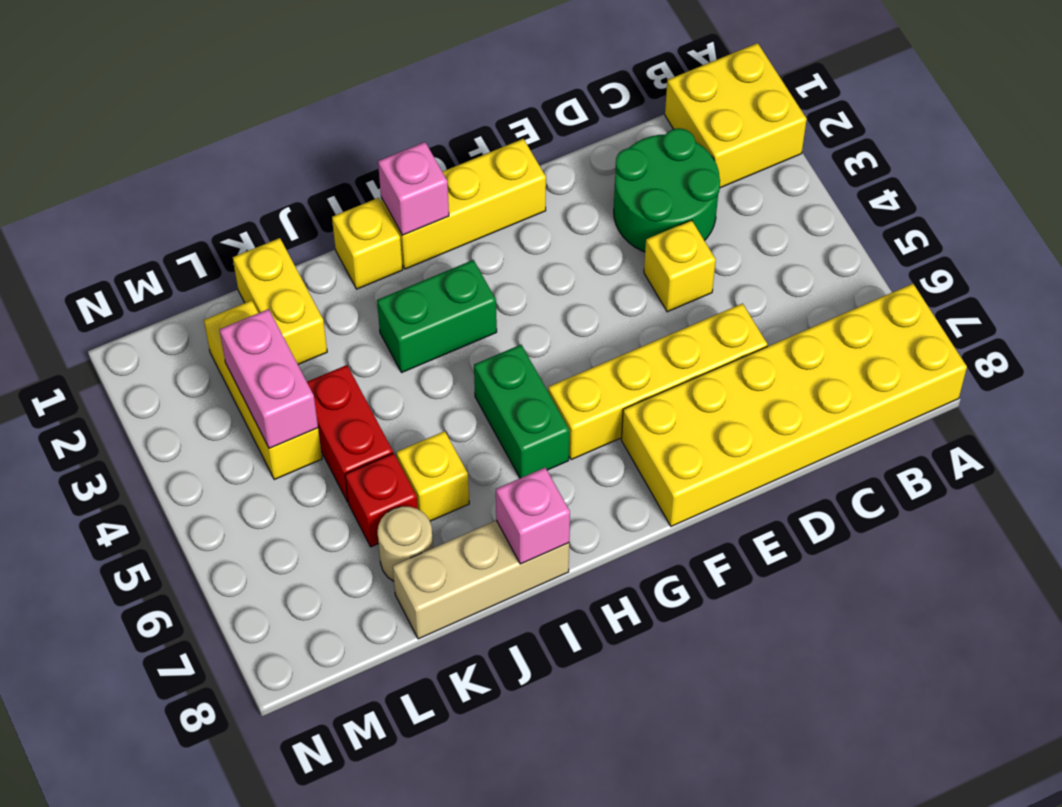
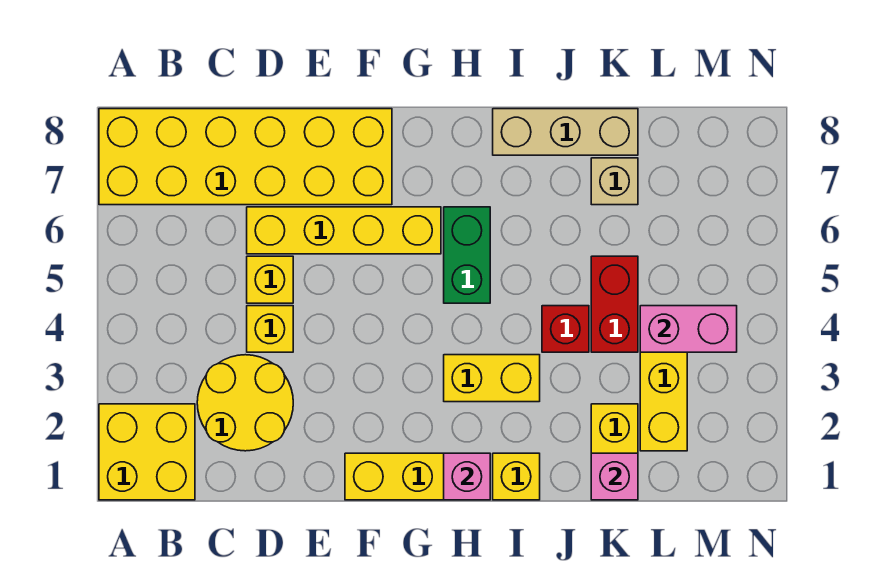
green 2x2 round brick [614,128,720,252] -> yellow 2x2 round brick [197,355,293,451]
green 1x2 brick [377,260,497,373] -> yellow 1x2 brick [444,355,540,402]
pink 1x1 brick [496,468,570,564] -> pink 1x1 brick moved to [591,453,638,500]
yellow 1x1 brick [396,431,469,521] -> yellow 1x1 brick moved to [247,256,293,303]
red 1x1 brick [345,453,418,547] -> red 1x1 brick moved to [542,306,589,352]
tan 1x1 round brick [378,507,433,581] -> tan 1x1 brick [591,158,638,205]
pink 1x2 brick [219,309,318,449] -> pink 1x2 brick turned to [640,306,737,352]

